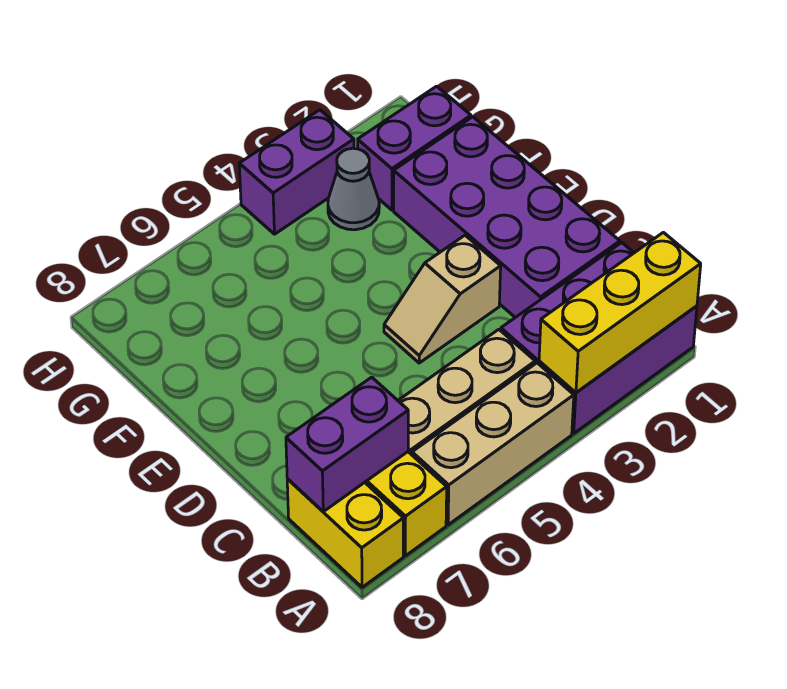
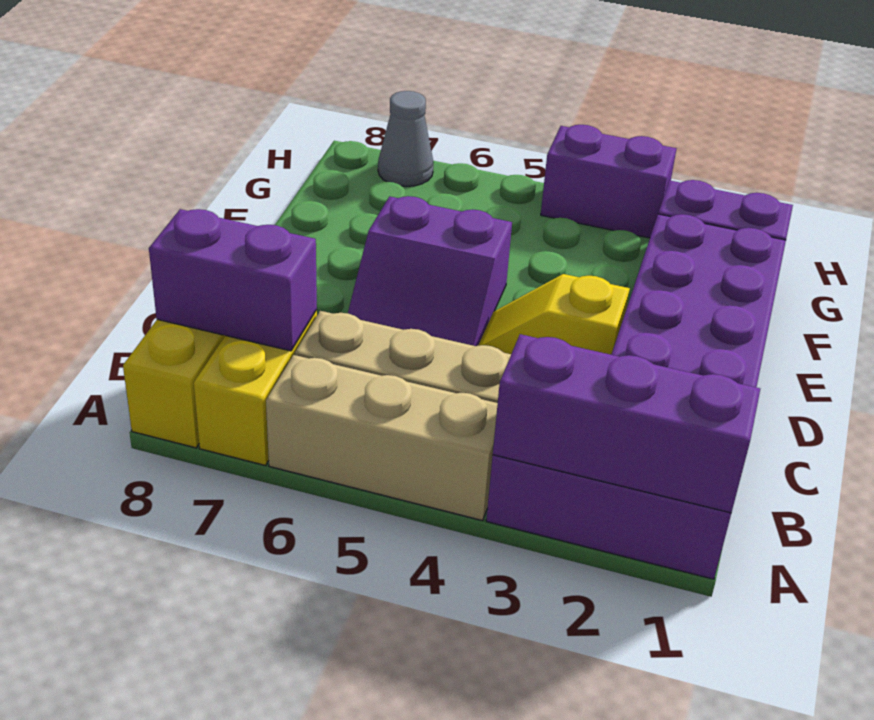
yellow 1x3 brick [539,232,701,393] -> purple 1x3 brick [493,334,760,513]
tan 1x2 slope [384,235,501,363] -> yellow 1x2 slope [478,274,630,355]
none -> purple 2x2 slope [348,196,512,346]
grey 1x1 cone [328,148,379,230] -> grey 1x1 cone moved to [378,91,433,186]

